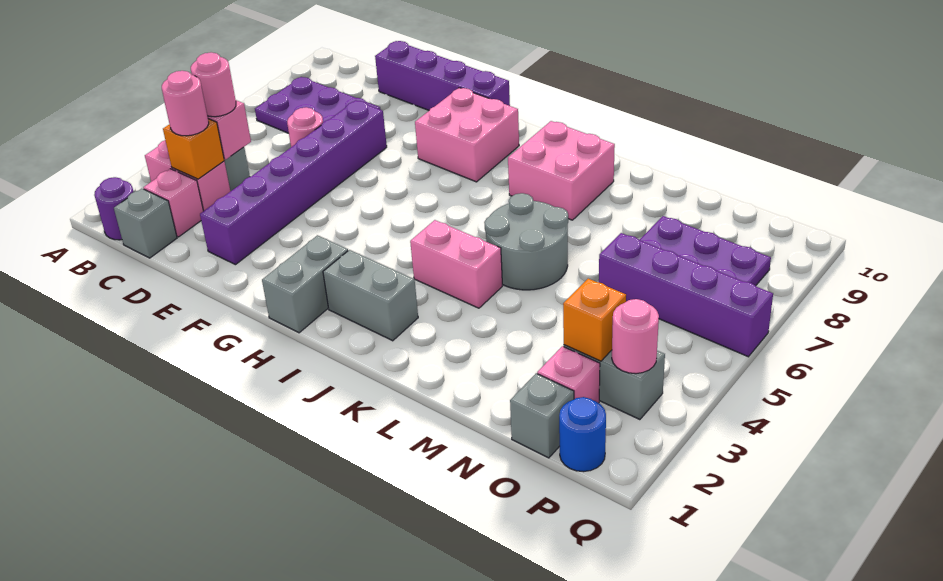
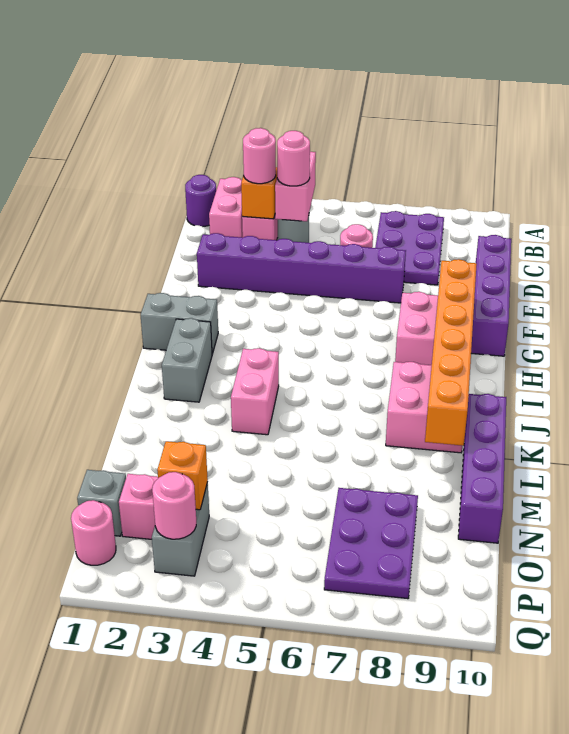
grey 1x1 brick [114,189,177,258] -> none
pink 1x1 brick [143,169,203,237] -> pink 1x2 brick [209,177,243,238]
none -> orange 1x6 brick [425,259,477,446]
grey 2x2 round brick [484,193,568,290] -> none
purple 1x4 brick [599,233,773,357] -> purple 1x4 brick moved to [458,394,506,543]
blue 1x1 round brick [559,397,606,472] -> pink 1x1 round brick [71,500,116,565]

